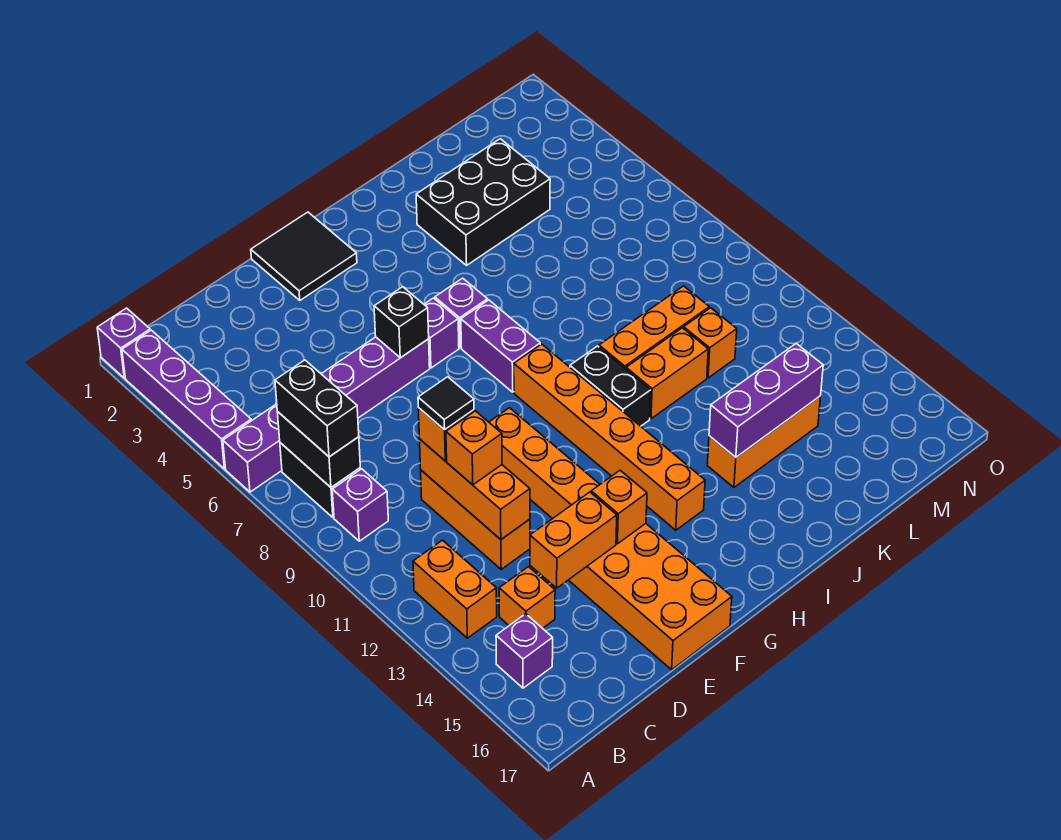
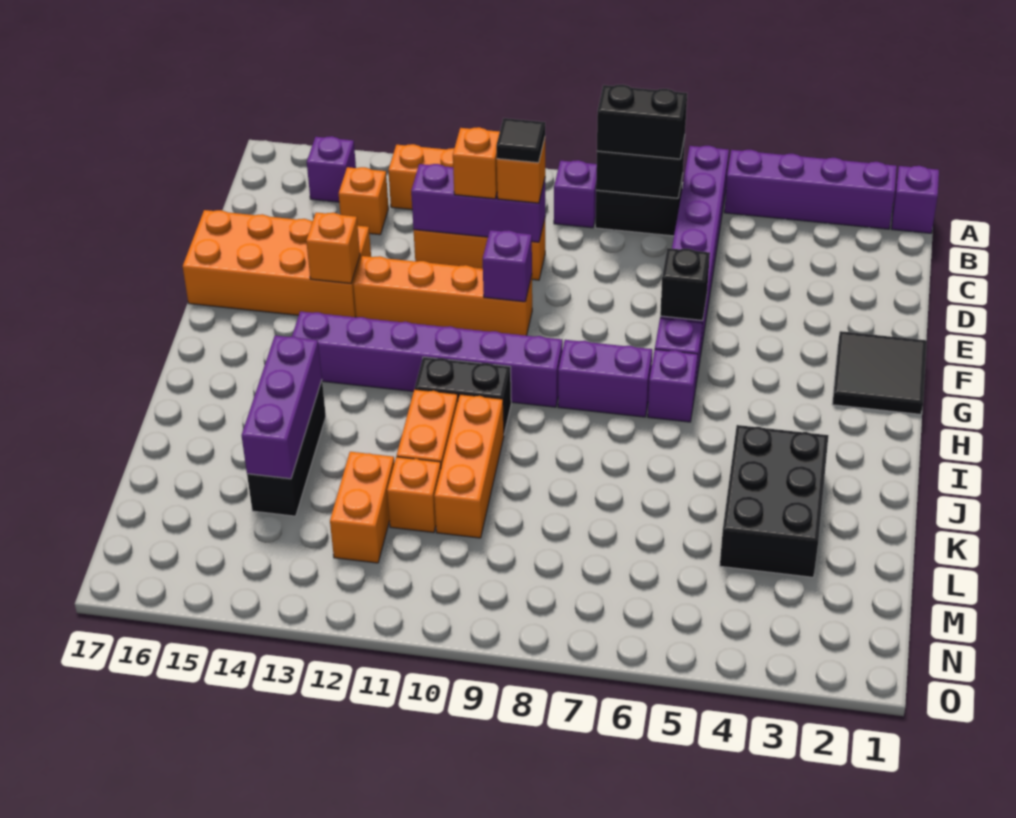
orange 1x3 brick [420,440,530,539] -> purple 1x3 brick [411,164,545,242]
orange 1x2 brick [530,492,617,588] -> orange 1x2 brick moved to [330,452,394,563]
none -> purple 1x1 brick [483,230,532,302]
orange 1x6 brick [514,344,705,530] -> purple 1x6 brick [292,311,563,407]
orange 1x3 brick [707,396,821,487] -> black 1x3 brick [247,380,326,516]

